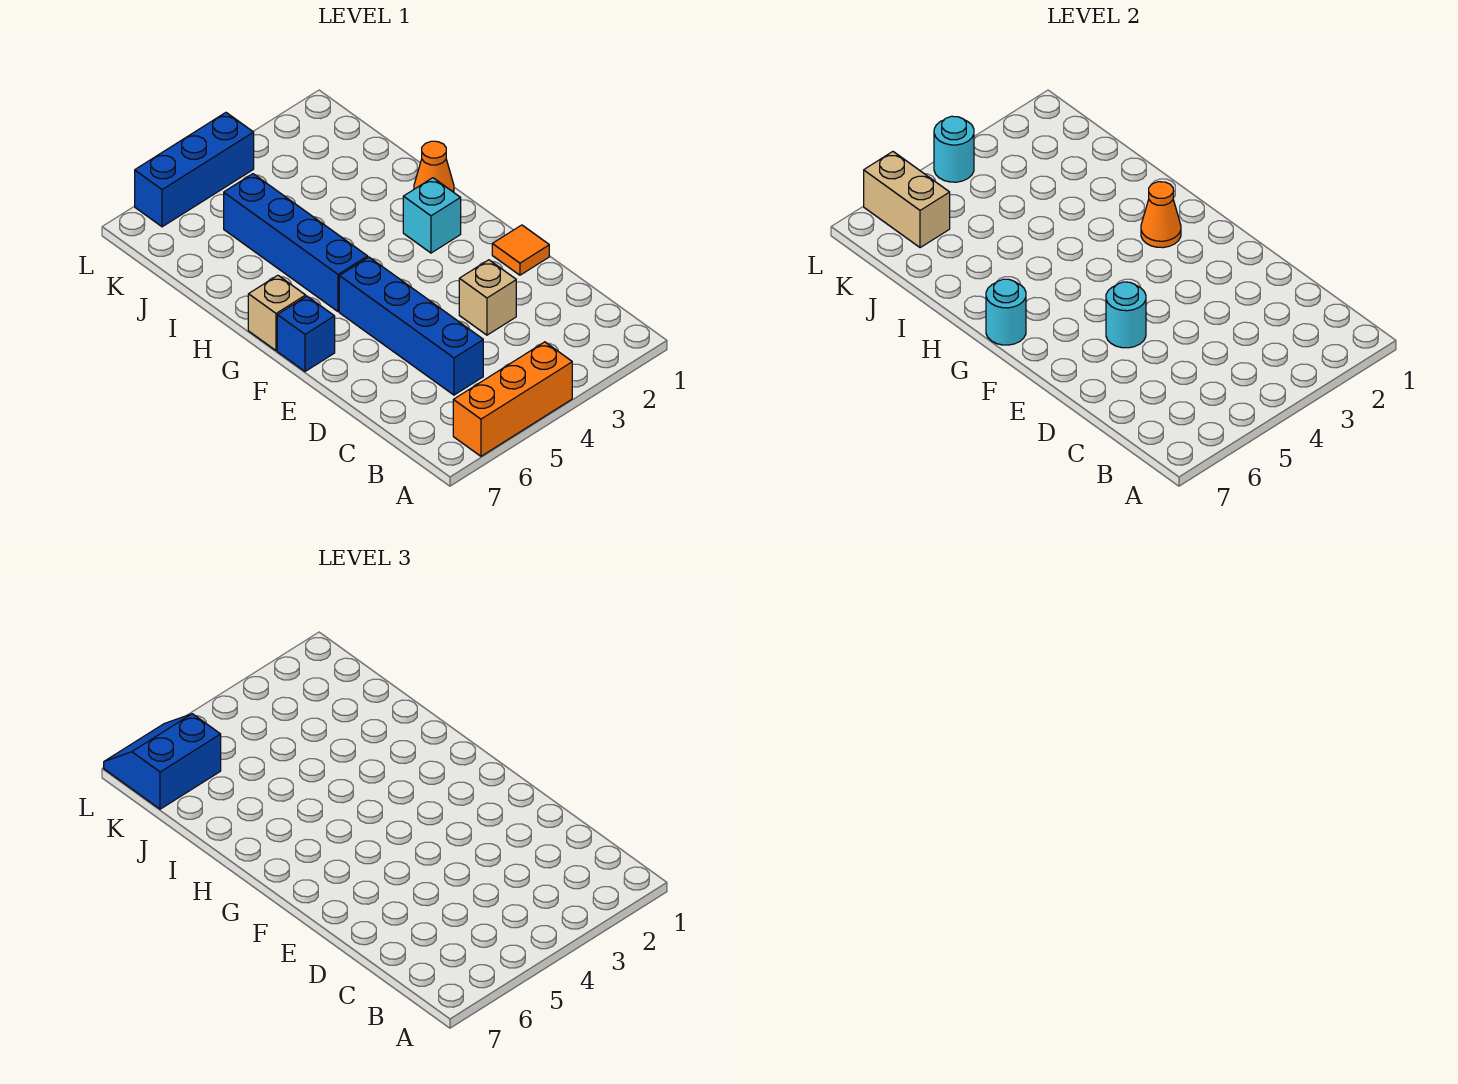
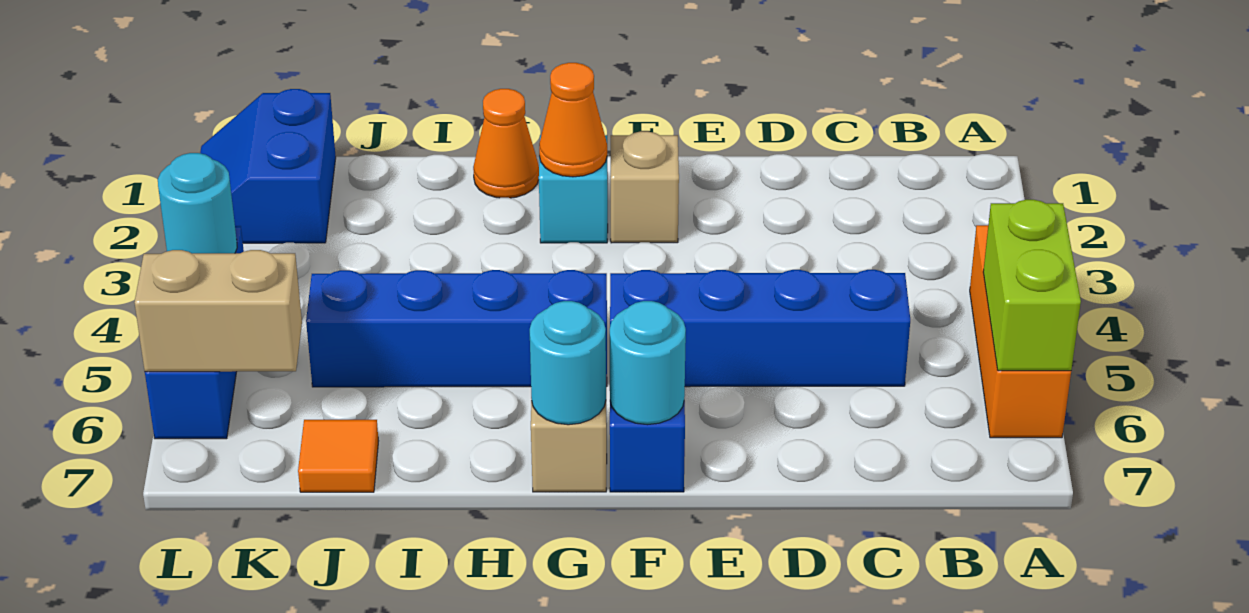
none -> lime 1x2 brick [983,200,1081,371]
tan 1x1 brick [459,260,516,335] -> tan 1x1 brick moved to [611,131,679,243]
orange 1x1 tile [492,225,549,275] -> orange 1x1 tile moved to [298,420,378,492]
cyan 1x1 round brick [1106,282,1146,348] -> cyan 1x1 round brick moved to [610,301,686,425]
blue 2x2 slope [104,714,221,809] -> blue 2x2 slope moved to [200,89,336,243]

